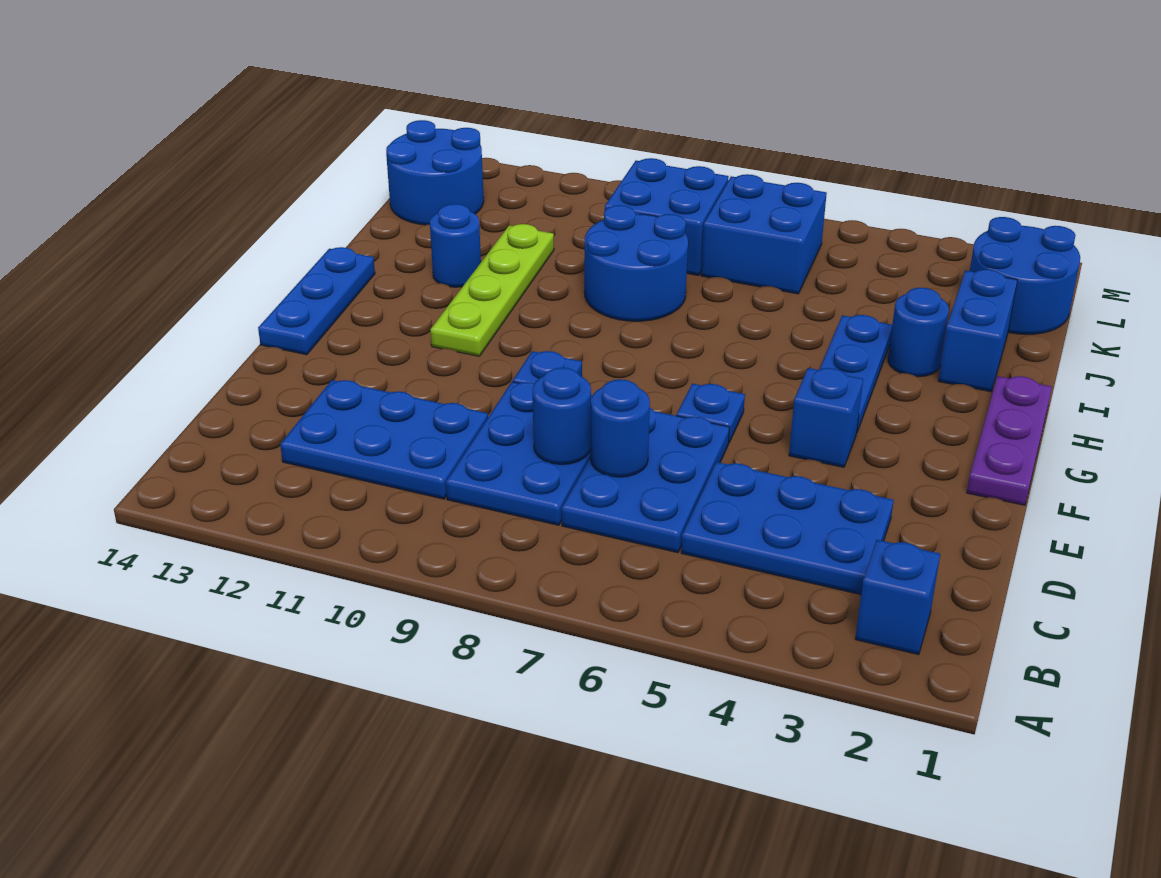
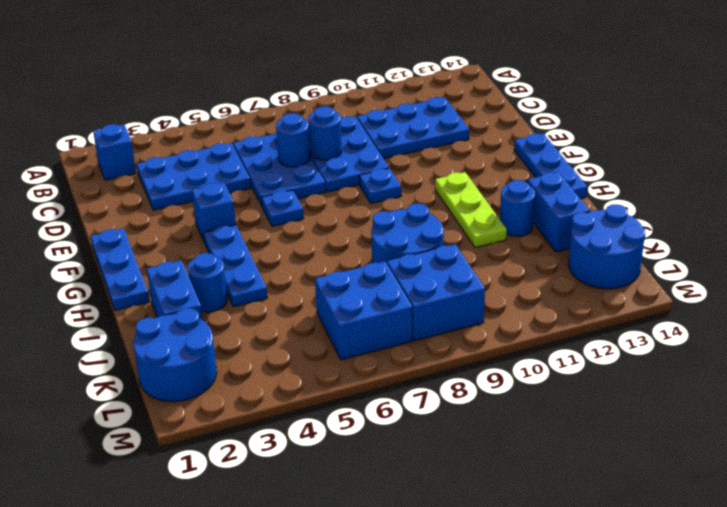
purple 1x3 plate [967,376,1052,505] -> blue 1x3 plate [91,228,149,310]
lime 1x4 plate [431,224,554,356] -> lime 1x3 plate [435,172,507,248]
none -> blue 1x2 brick [528,172,590,252]

